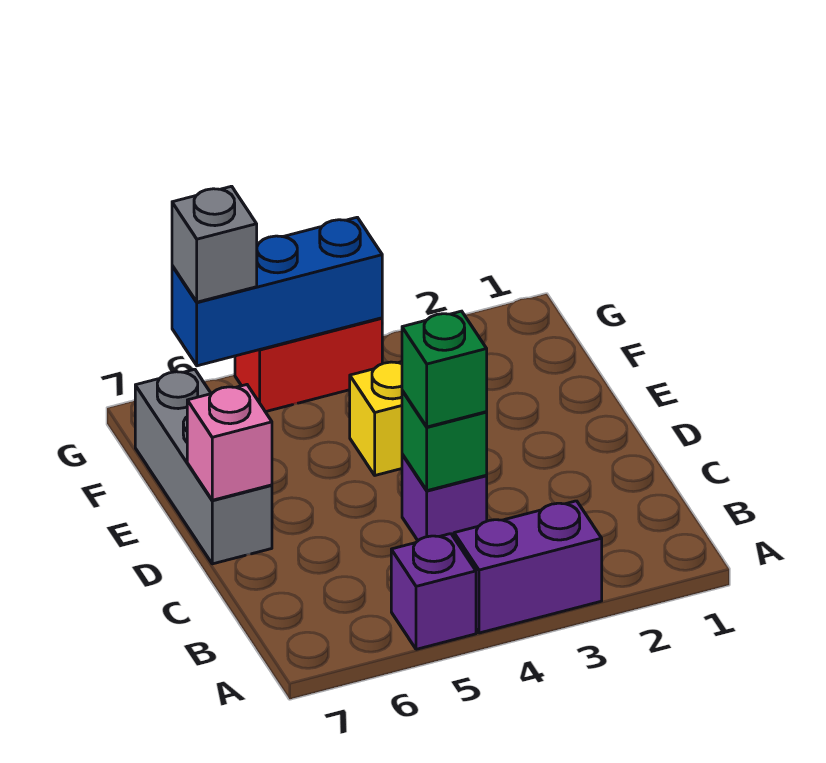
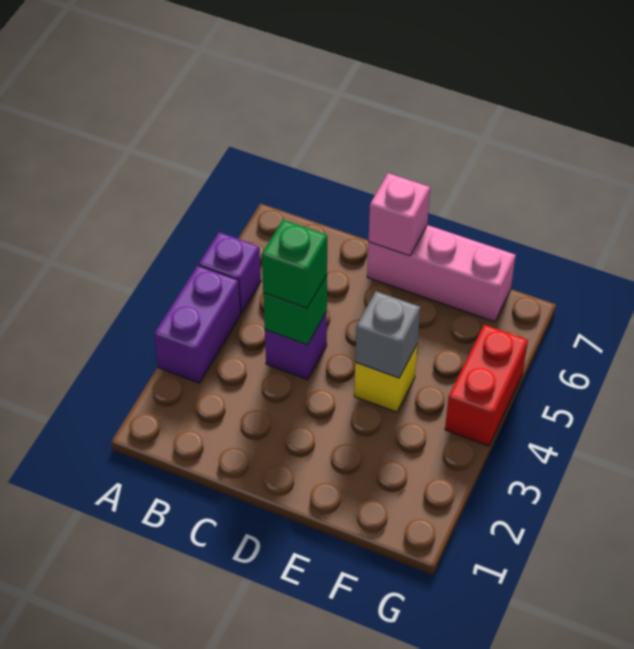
grey 1x3 brick [135,369,272,564] -> pink 1x3 brick [367,225,516,322]
blue 1x3 brick [172,217,382,366] -> none
grey 1x1 brick [172,186,257,302] -> grey 1x1 brick moved to [355,291,420,378]

